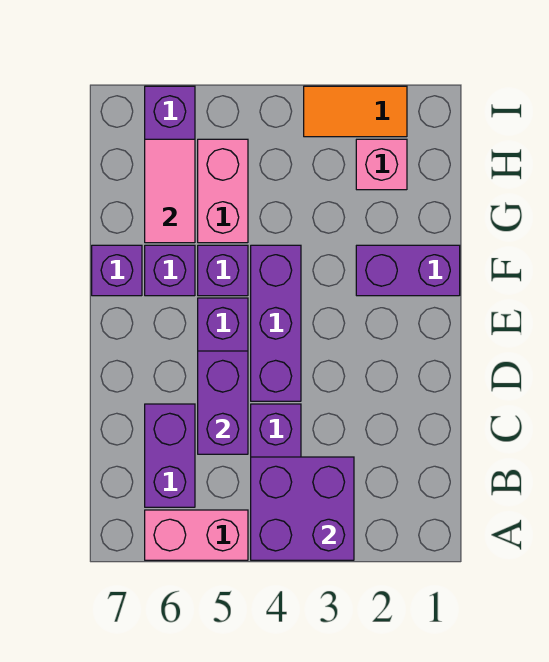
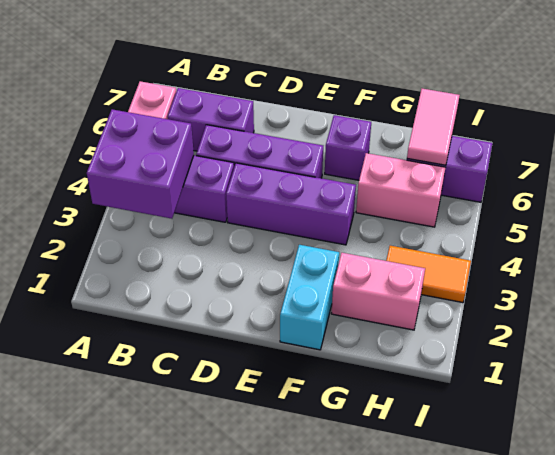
purple 1x2 brick [198,351,248,454] -> none
purple 1x2 brick [356,245,460,296] -> cyan 1x2 brick [280,245,339,350]
purple 1x1 brick [198,245,248,296] -> none
purple 1x1 brick [92,245,142,296] -> none
pink 1x2 tile [145,139,195,243] -> pink 1x2 tile turned to [407,89,460,165]
pink 1x1 brick [356,139,407,190] -> pink 1x2 brick [332,253,425,330]
orange 1x2 tile [304,86,407,137] -> orange 1x2 tile turned to [386,246,471,303]

